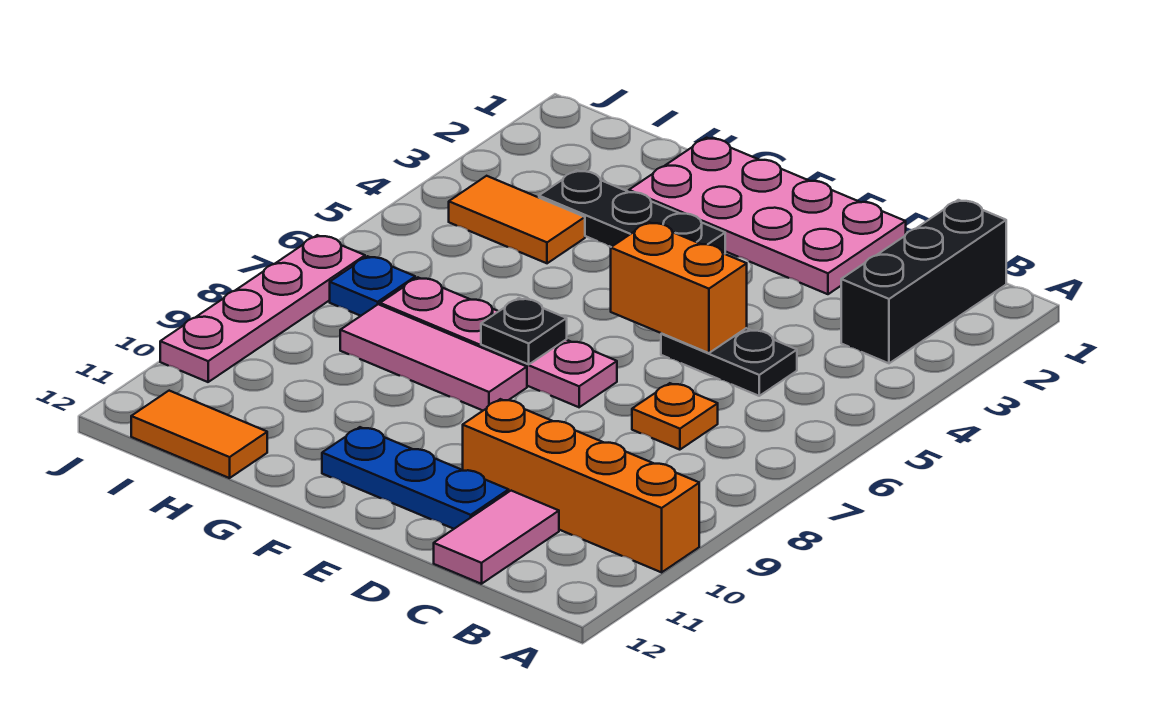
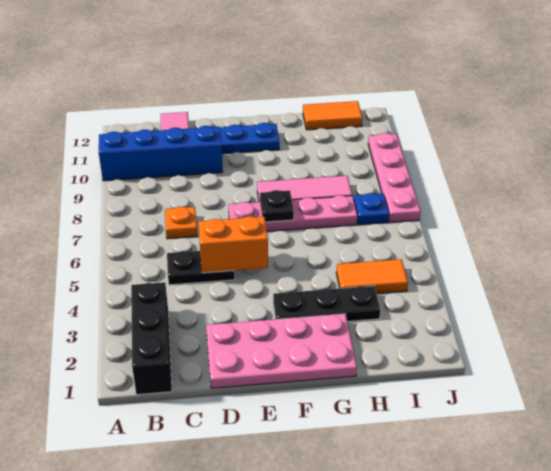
orange 1x4 brick [463,399,699,572] -> blue 1x4 brick [99,126,223,181]

